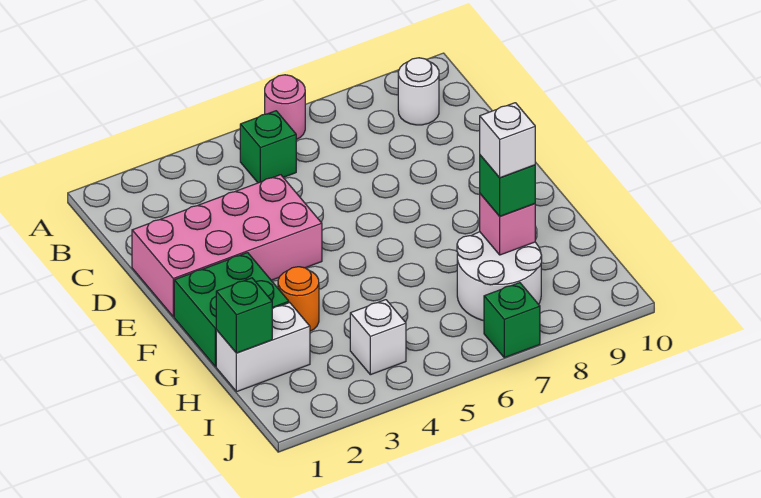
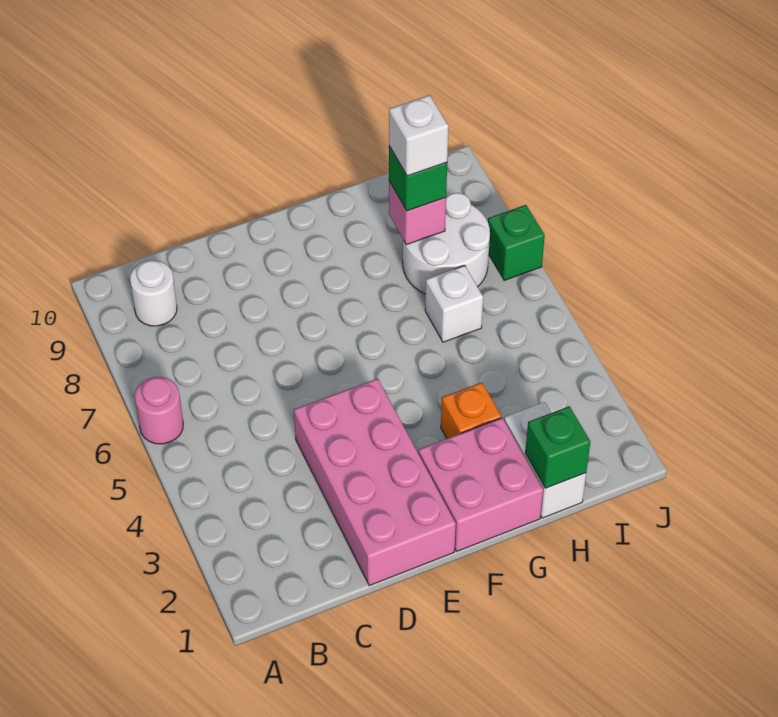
green 1x1 brick [240,111,296,183] -> none
green 2x2 brick [174,253,289,367] -> pink 2x2 brick [418,418,543,551]
orange 1x1 round brick [278,267,319,331] -> orange 1x1 brick [441,382,501,438]
white 1x1 brick [350,300,406,375] -> white 1x1 brick moved to [425,265,483,342]

